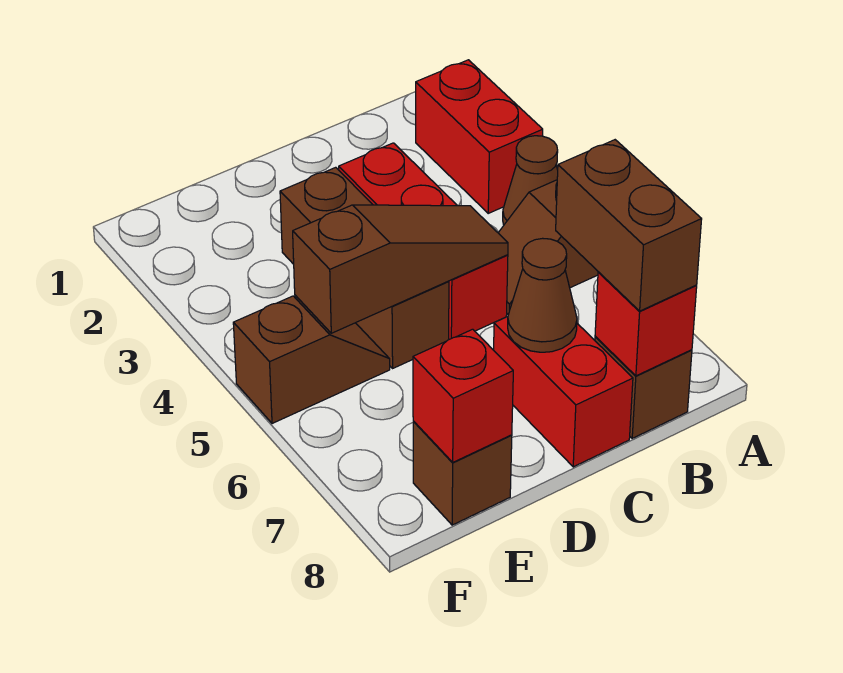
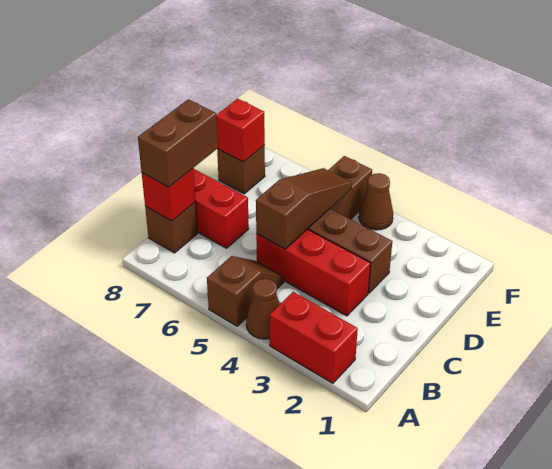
brown 1x2 brick [556,140,702,311] -> brown 1x2 brick turned to [138,99,218,187]
brown 1x3 slope [293,205,508,333] -> brown 1x3 slope turned to [256,168,352,249]
brown 1x1 cone [508,238,577,352] -> brown 1x1 cone moved to [359,173,393,230]

